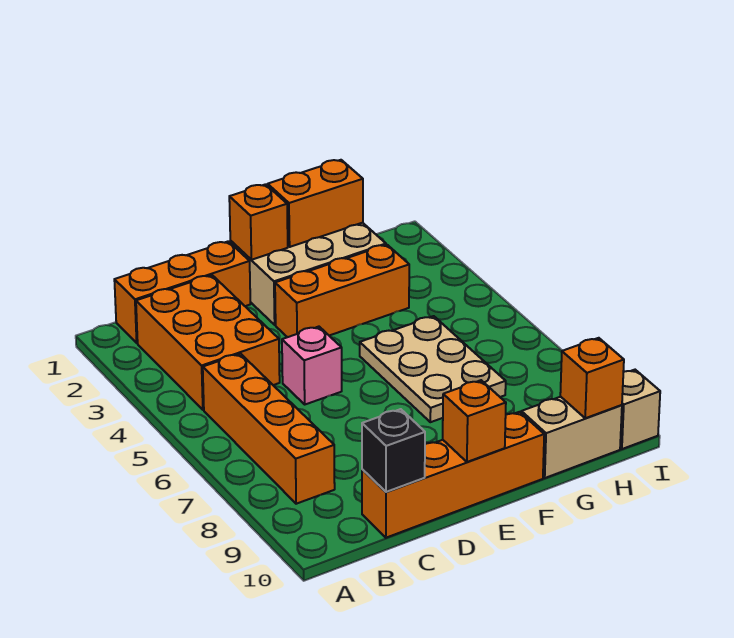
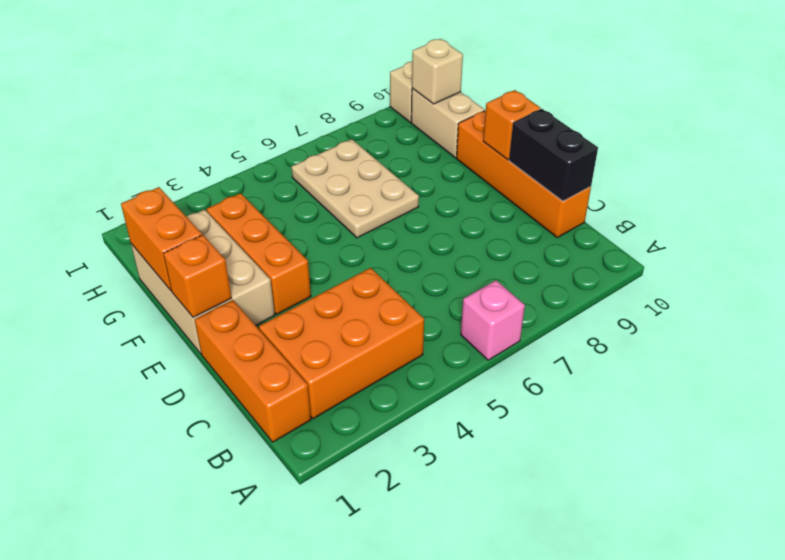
orange 1x4 brick [203,354,335,504] -> none
black 1x1 brick [362,409,425,492] -> black 1x2 brick [509,109,598,201]
pink 1x1 brick [282,327,342,404] -> pink 1x1 brick moved to [461,280,525,360]
tan 2x3 plate [360,316,506,422] -> tan 2x3 plate turned to [291,139,419,238]
orange 1x1 brick [560,338,624,418] -> tan 1x1 brick [412,39,463,104]

